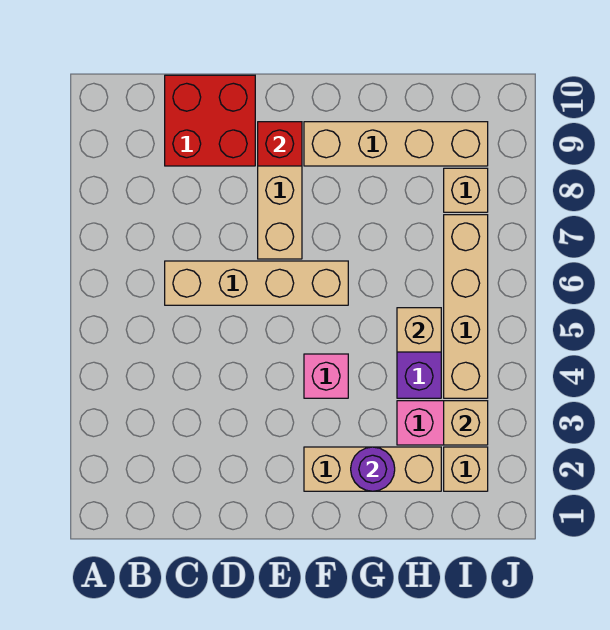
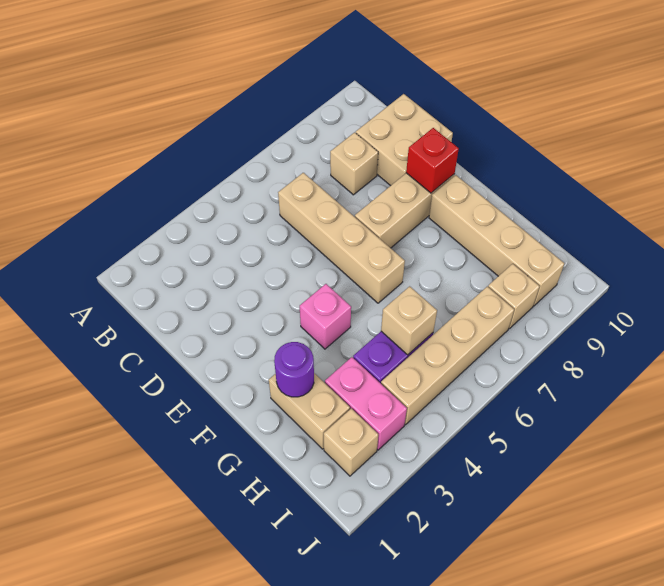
red 2x2 brick [165,75,255,166] -> tan 2x2 brick [356,94,453,186]
tan 1x3 brick [304,447,441,491] -> tan 1x2 brick [269,373,350,449]
tan 1x1 brick [444,401,488,445] -> tan 1x1 brick moved to [330,132,378,195]

